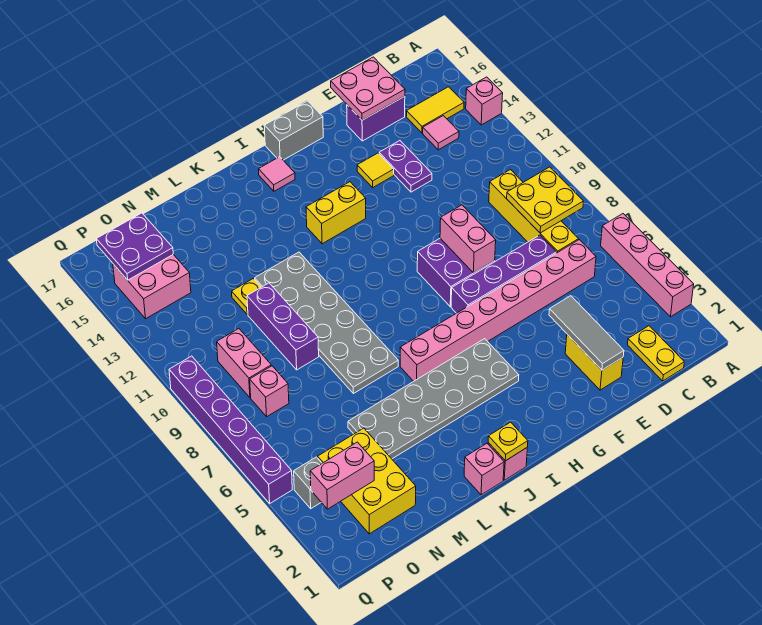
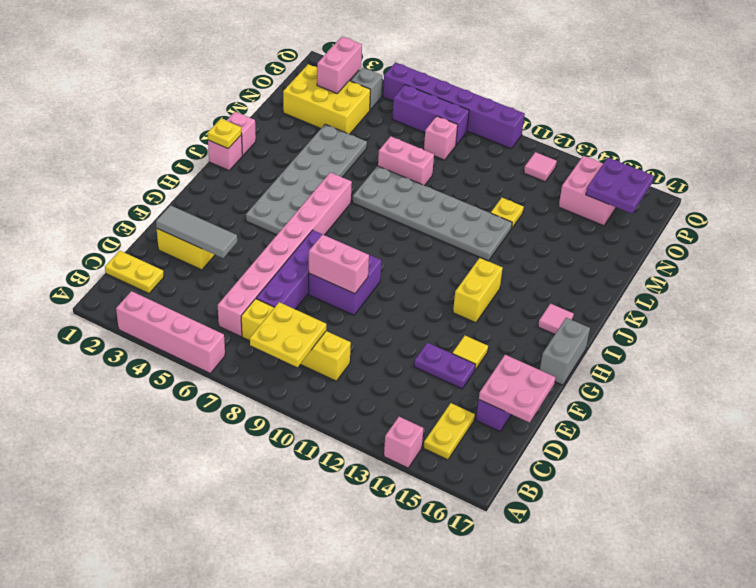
yellow 1x2 tile [406,87,464,133] -> yellow 1x2 plate [424,403,475,460]
pink 1x1 tile [423,116,459,150] -> pink 1x1 tile moved to [524,152,557,182]
purple 1x3 brick [247,283,319,370] -> purple 1x3 brick moved to [392,85,469,145]
pink 1x2 brick [217,329,271,398] -> pink 1x2 brick moved to [378,136,434,186]

